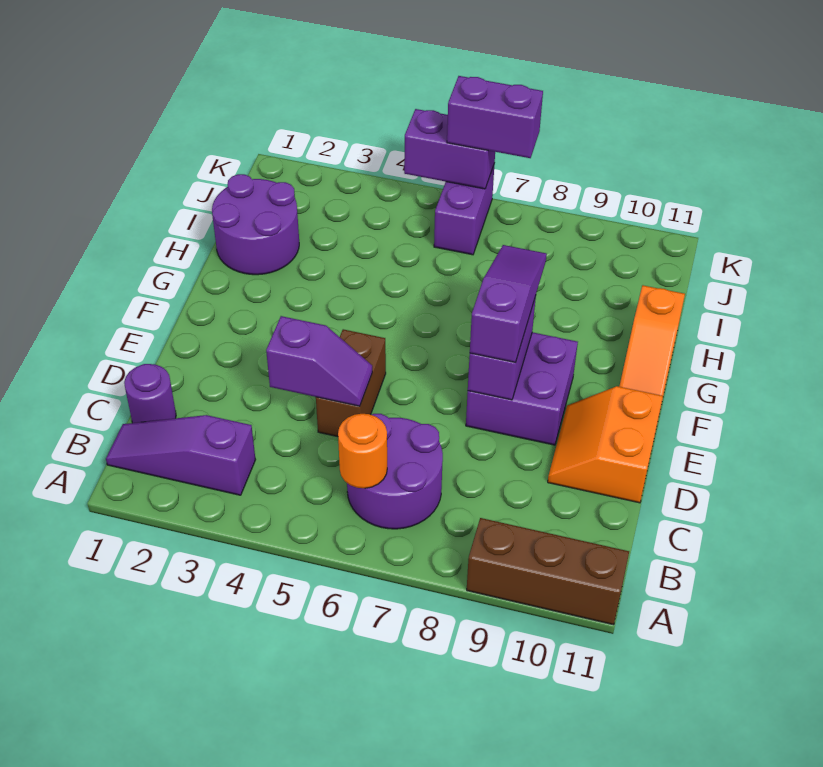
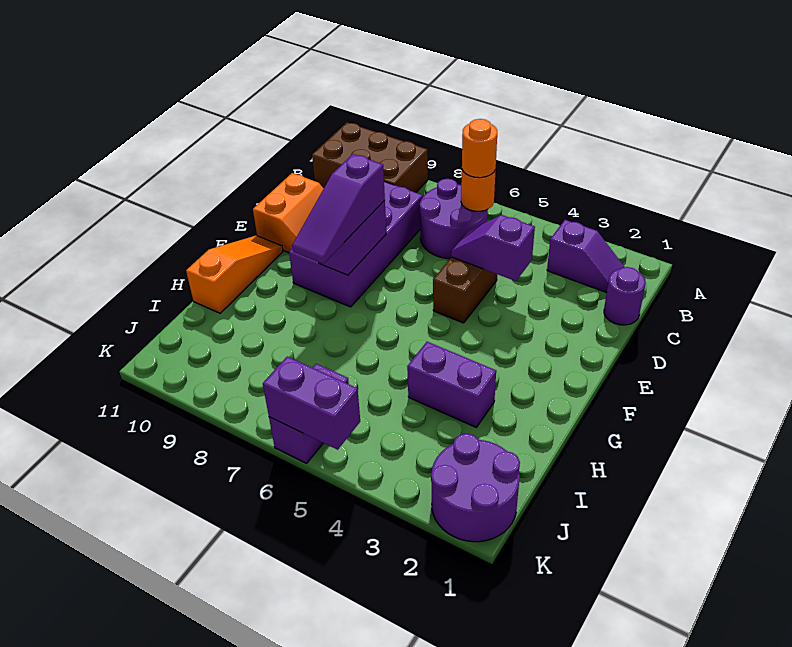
brown 1x3 brick [467,518,629,625] -> brown 2x3 brick [312,123,428,192]
purple 1x3 slope [106,415,256,495] -> purple 1x2 slope [547,220,624,293]
none -> orange 1x1 round brick [462,119,497,178]
purple 2x2 brick [466,332,578,445] -> purple 2x4 brick [289,181,423,307]
purple 2x2 round brick [212,174,299,275] -> purple 2x2 round brick moved to [431,434,520,542]
purple 1x2 brick [447,76,543,158] -> purple 1x2 brick moved to [407,342,496,427]

